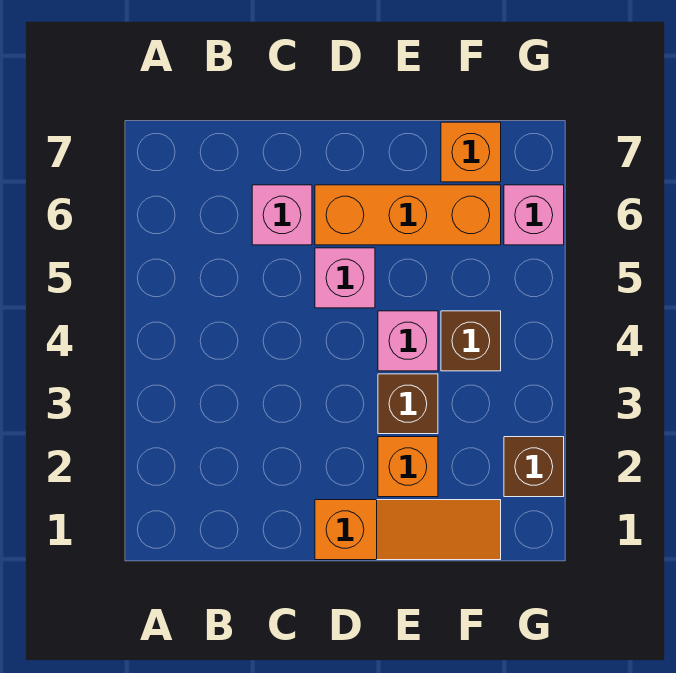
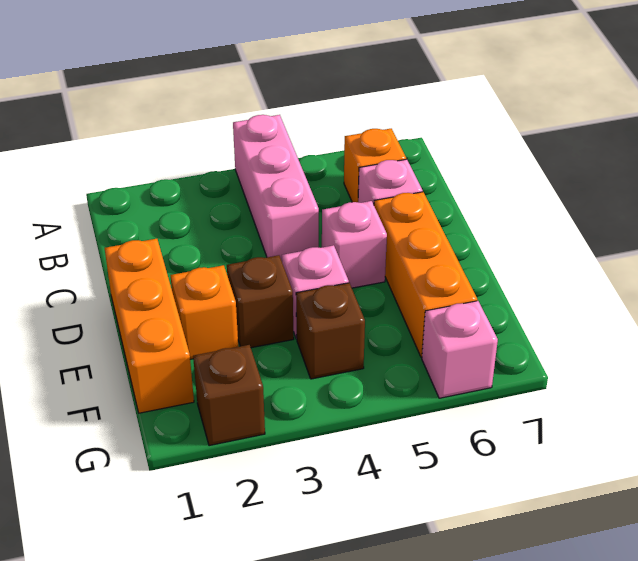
none -> pink 1x3 brick [233,115,319,261]
orange 1x3 slope [315,500,501,560] -> orange 1x3 brick [105,239,194,413]
orange 1x1 brick [441,122,501,182] -> orange 1x1 brick moved to [344,129,406,202]

